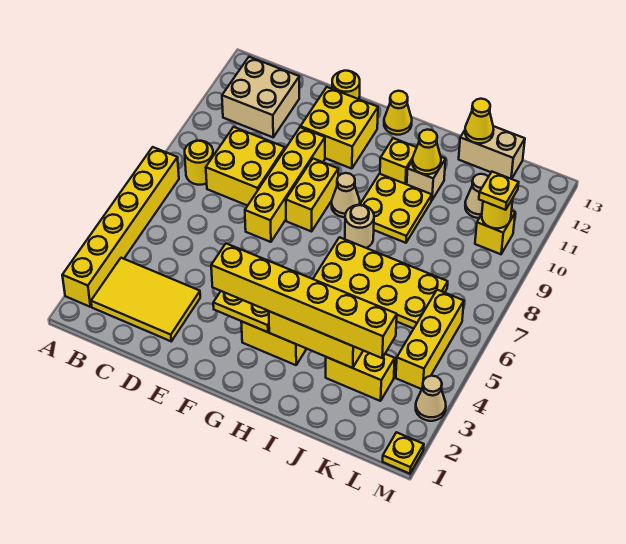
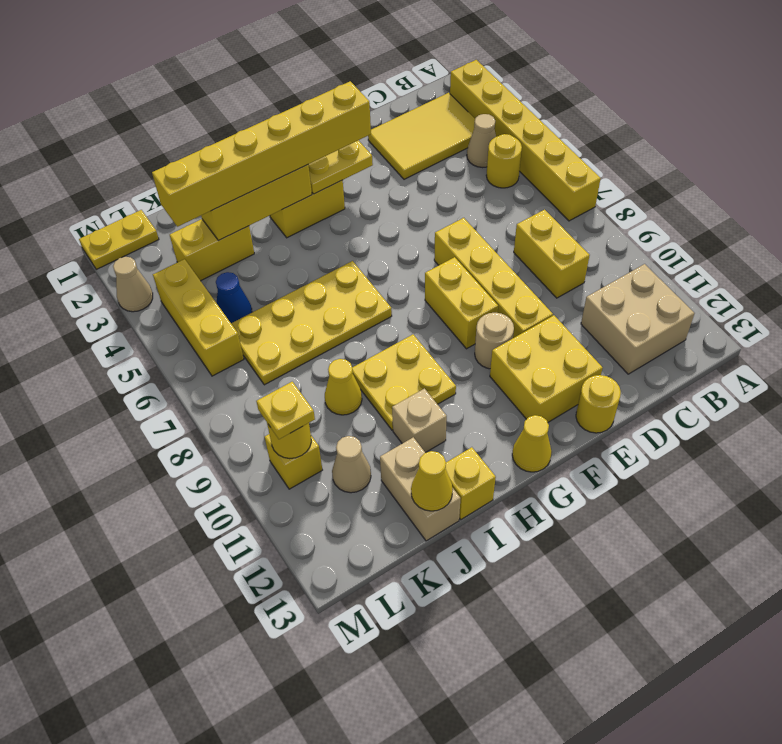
yellow 1x1 round brick [185,141,213,185] -> yellow 1x1 round brick moved to [486,134,522,188]
yellow 2x2 brick [206,127,285,206] -> yellow 1x2 brick [514,210,590,298]
tan 1x1 cone [332,173,360,217] -> tan 1x1 cone moved to [467,114,496,168]
tan 1x1 round brick [345,205,374,248] -> tan 1x1 round brick moved to [475,313,514,369]
yellow 1x1 brick [380,138,417,184] -> yellow 1x1 brick moved to [445,447,496,520]
yellow 1x1 cone [412,130,441,174] -> yellow 1x1 cone moved to [325,359,362,415]
tan 1x2 brick [459,126,525,179] -> tan 1x2 brick turned to [380,437,461,541]
none -> blue 1x1 cone [216,272,252,323]
yellow 1x1 plate [383,432,424,474] -> yellow 1x2 plate [79,210,159,269]

